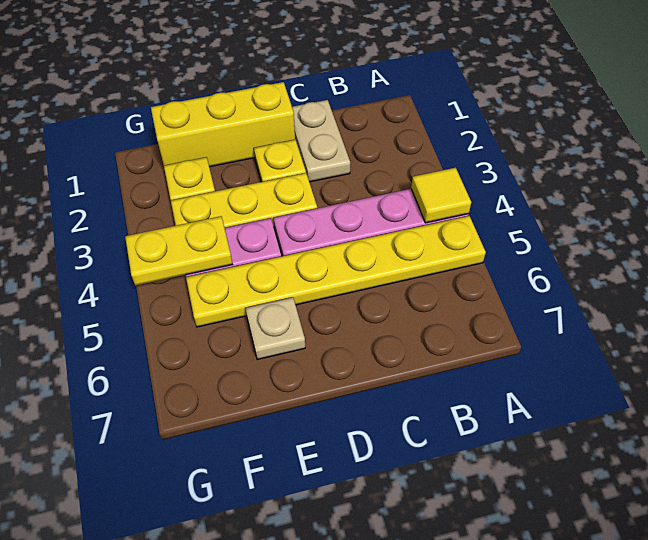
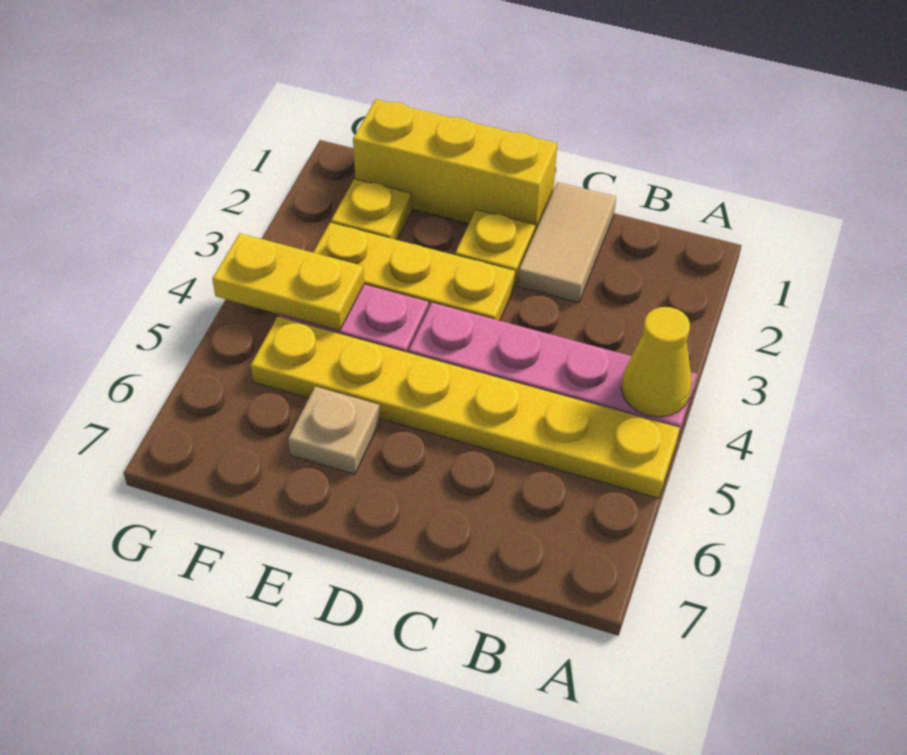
yellow 1x1 tile [411,168,471,223] -> yellow 1x1 cone [621,307,692,417]
tan 1x2 plate [292,100,350,182] -> tan 1x2 tile [518,182,616,303]

